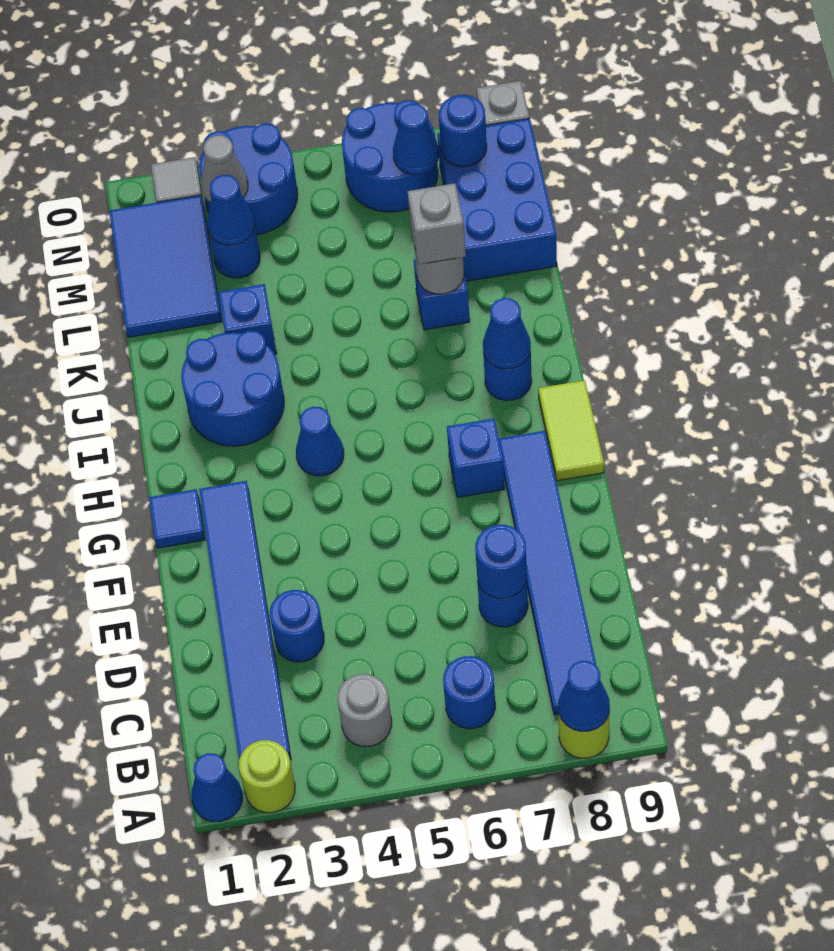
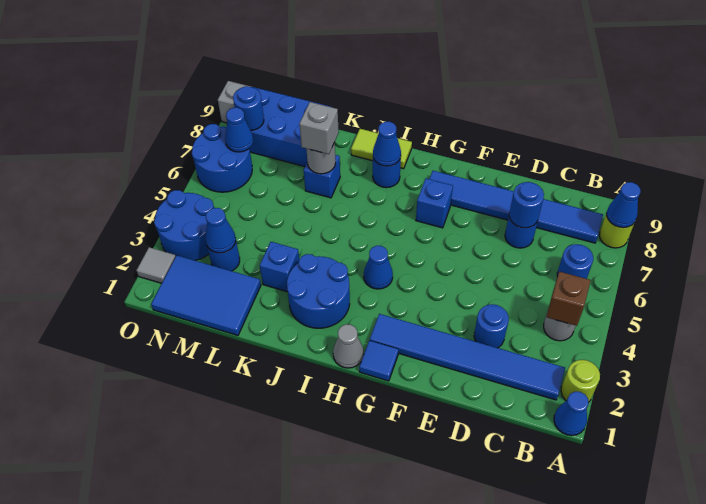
none -> brown 1x1 brick [546,272,591,326]
lime 1x2 tile [538,380,604,481] -> lime 1x2 tile moved to [351,129,412,169]
grey 1x1 cone [201,135,248,202] -> grey 1x1 cone moved to [333,324,364,368]

